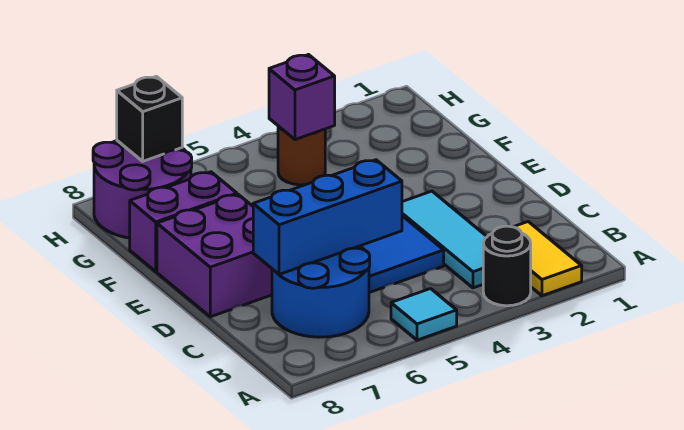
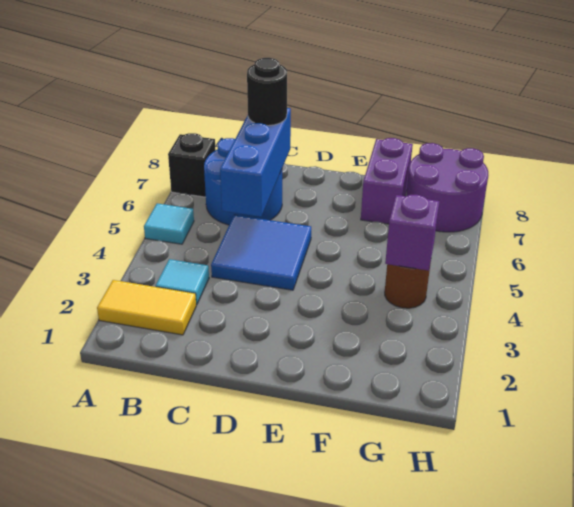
black 1x1 round brick [483,226,531,306] -> black 1x1 round brick moved to [247,58,287,126]
cyan 1x3 tile [402,191,487,288] -> cyan 1x1 tile [156,259,209,305]
purple 2x2 brick [157,194,272,317] -> none
black 1x1 brick [117,76,182,161] -> black 1x1 brick moved to [168,133,215,197]

